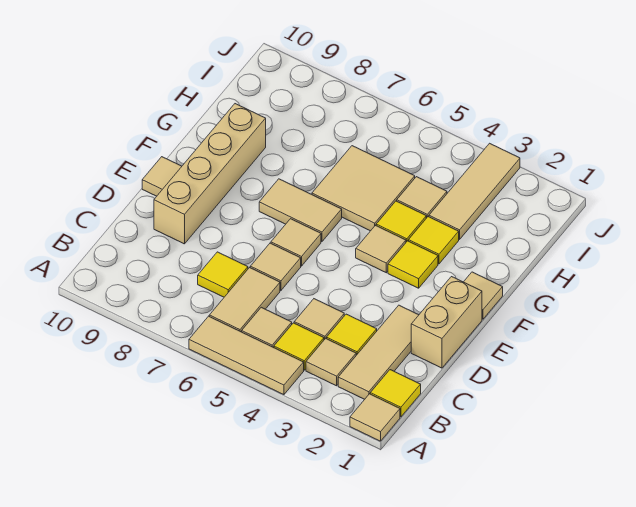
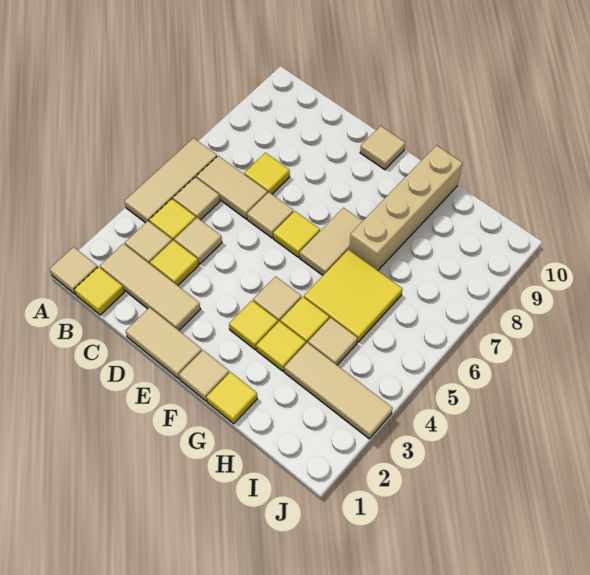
tan 1x2 brick [411,277,482,368] -> tan 1x2 tile [126,308,202,379]
tan 1x4 brick [154,104,266,244] -> tan 1x4 brick turned to [349,145,463,270]
tan 1x1 tile [271,219,321,266] -> yellow 1x1 tile [273,211,320,257]
none -> yellow 1x1 tile [206,372,257,424]
tan 2x2 tile [312,146,415,231] -> yellow 2x2 tile [304,250,402,342]

